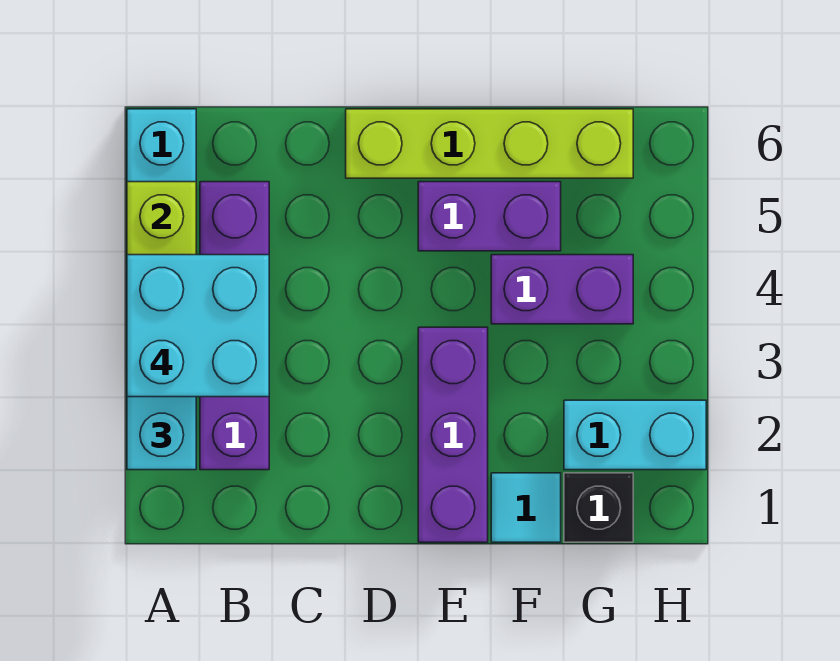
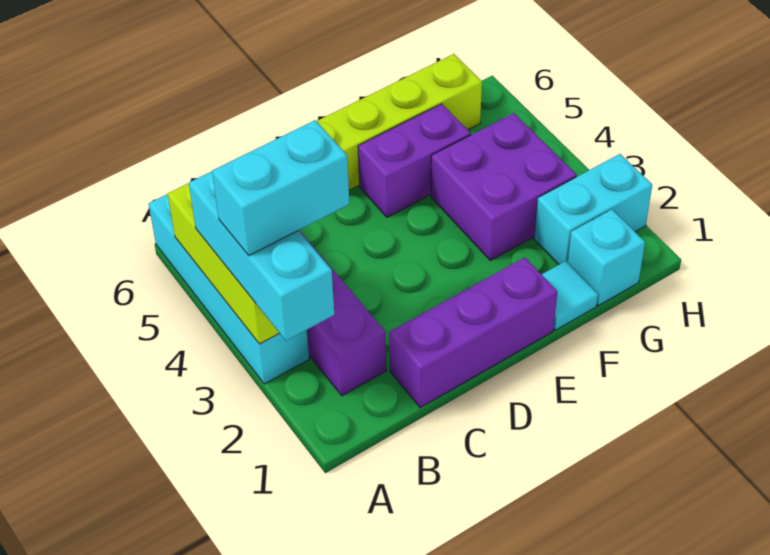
cyan 2x2 brick [127,255,269,397] -> cyan 1x2 brick [212,120,350,256]
purple 1x3 brick [418,327,488,542] -> purple 1x3 brick turned to [389,257,557,408]
purple 1x2 brick [491,255,633,324] -> purple 2x2 brick [431,113,577,260]
black 1x1 brick [564,473,633,542] -> cyan 1x1 brick [568,210,645,306]

